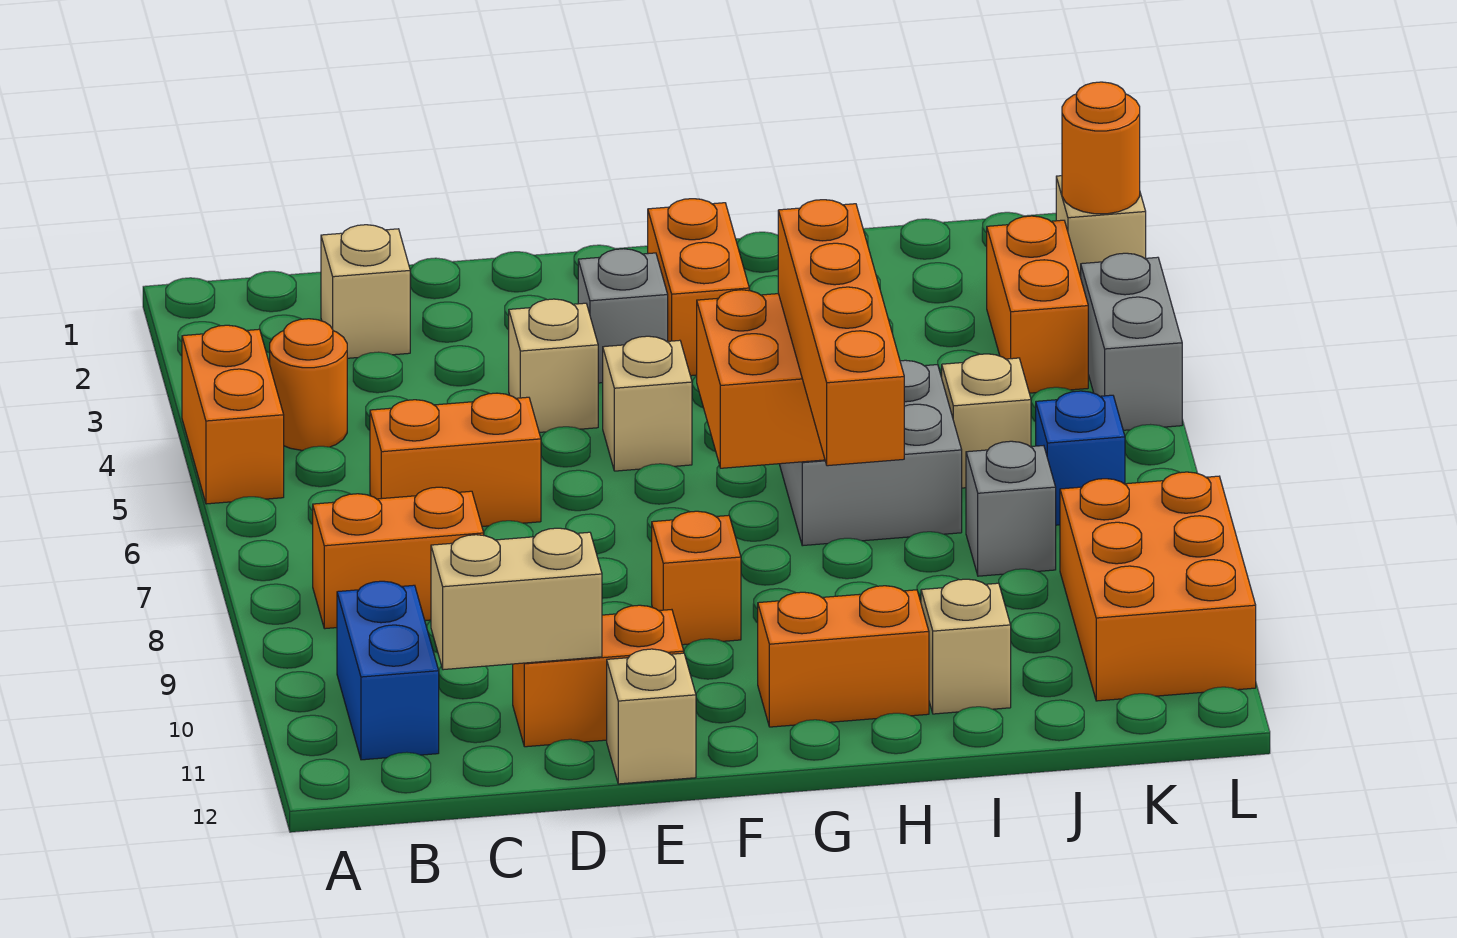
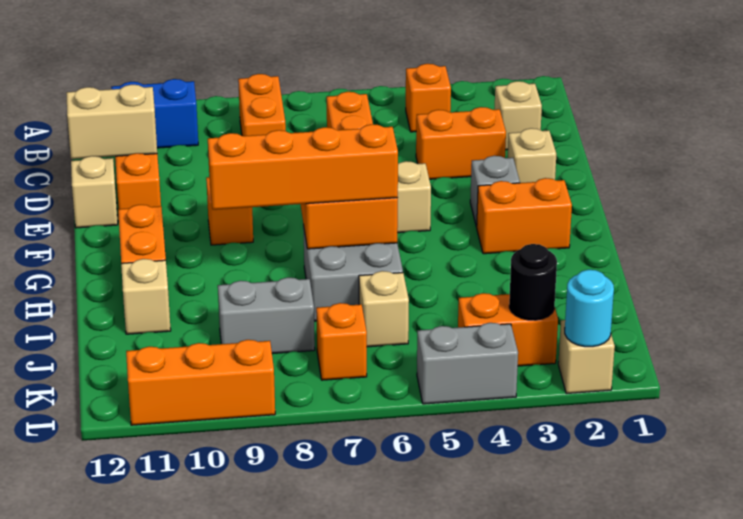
orange 1x2 brick [182,325,284,504] -> orange 1x2 brick moved to [416,107,506,179]
orange 1x1 round brick [270,319,347,450] -> orange 1x1 brick [406,64,451,132]
tan 1x2 brick [431,528,602,670] -> tan 1x2 brick turned to [66,85,157,159]
tan 1x1 brick [509,299,598,432] -> tan 1x1 brick moved to [508,128,556,183]
grey 1x1 brick [966,441,1056,576] -> grey 1x2 brick [218,277,315,354]
none -> black 1x1 round brick [509,244,557,320]
blue 1x1 brick [1036,391,1125,525] -> orange 1x1 brick [316,303,367,380]
orange 2x3 brick [1060,472,1256,701] -> orange 1x3 brick [126,340,275,425]
orange 1x1 round brick [1062,82,1140,214] -> cyan 1x1 round brick [565,270,614,347]

